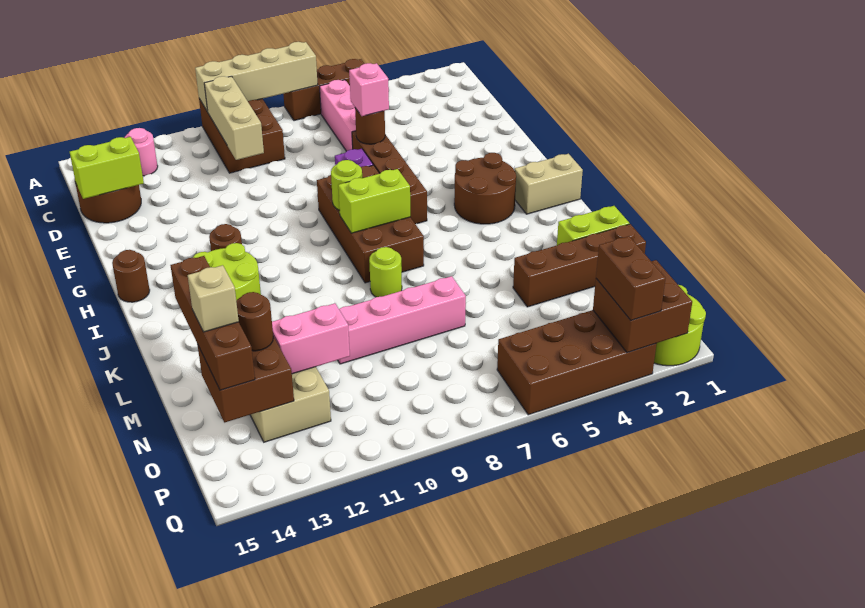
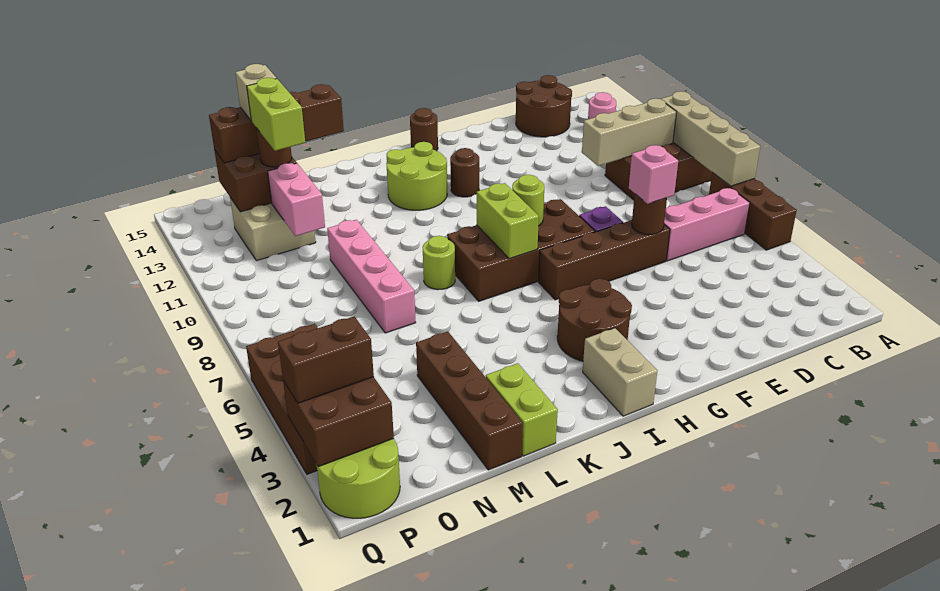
lime 1x2 brick [70,137,144,199] -> lime 1x2 brick moved to [247,78,305,151]

